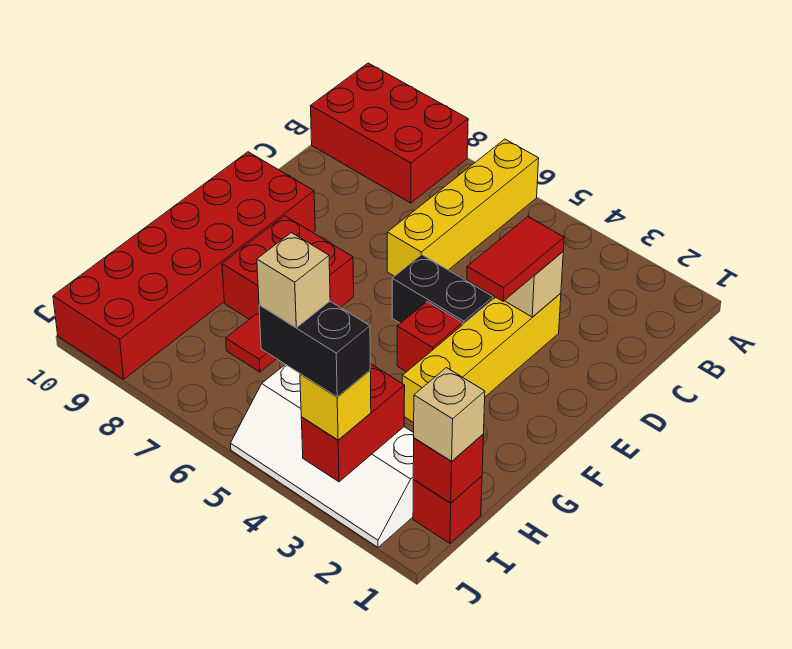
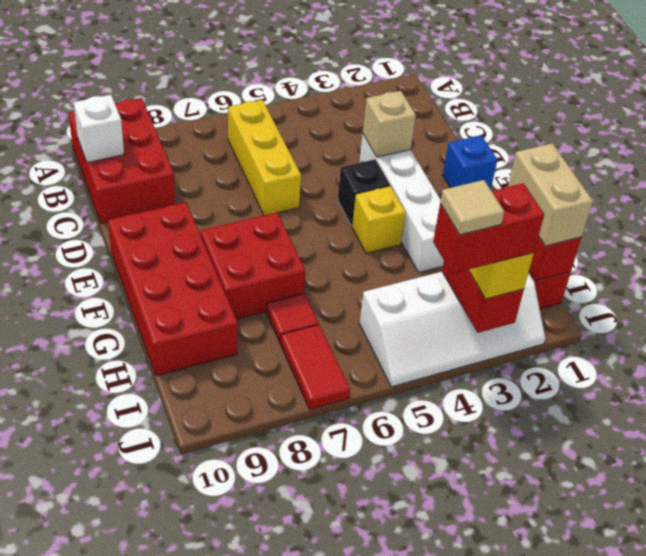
yellow 1x4 brick [387,139,539,276] -> yellow 1x3 brick [228,100,301,215]
red 2x3 brick [311,63,468,203] -> red 2x3 brick turned to [69,98,175,223]
none -> white 1x1 brick [73,95,124,163]
yellow 1x4 brick [402,293,561,423] -> white 1x4 brick [359,134,444,272]
red 1x2 tile [467,217,564,301] -> red 1x2 tile moved to [280,325,350,410]
none -> blue 1x1 brick [443,135,497,190]
black 1x2 brick [392,255,493,325] -> black 1x1 brick [338,159,390,225]
red 2x6 brick [53,152,315,379] -> red 2x4 brick [108,202,238,376]
red 1x1 brick [397,302,462,372] -> yellow 1x1 brick [352,186,406,253]
tan 1x1 brick [414,368,485,461] -> tan 1x2 brick [508,143,593,246]
black 1x2 brick [259,301,370,397] -> red 1x2 brick [433,183,544,274]
tan 1x1 brick [257,233,330,327] -> tan 1x1 tile [440,180,504,235]

